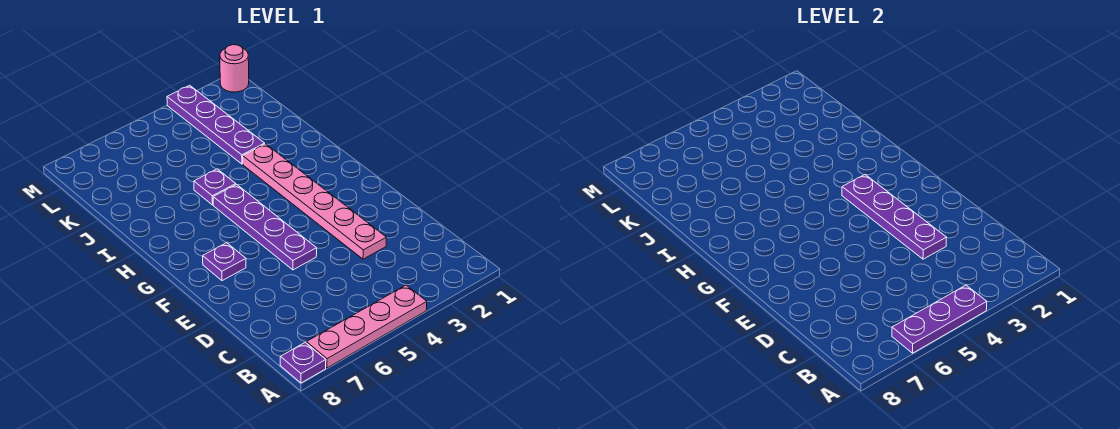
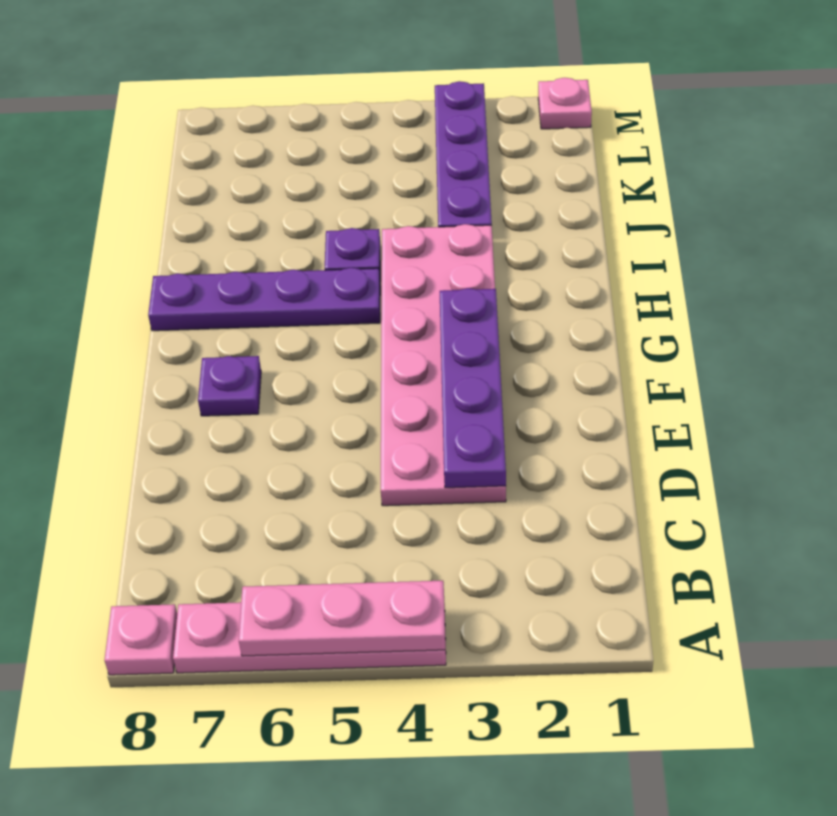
purple 1x3 plate [892,285,987,353] -> pink 1x3 plate [239,581,445,656]
purple 1x1 plate [280,343,326,383] -> pink 1x1 plate [105,604,177,675]
pink 1x6 plate [243,144,387,259] -> pink 2x6 plate [381,224,506,506]
purple 1x4 plate [213,184,317,270] -> purple 1x4 plate turned to [148,268,380,331]
pink 1x1 round brick [220,45,249,92] -> pink 1x1 plate [538,78,592,129]

